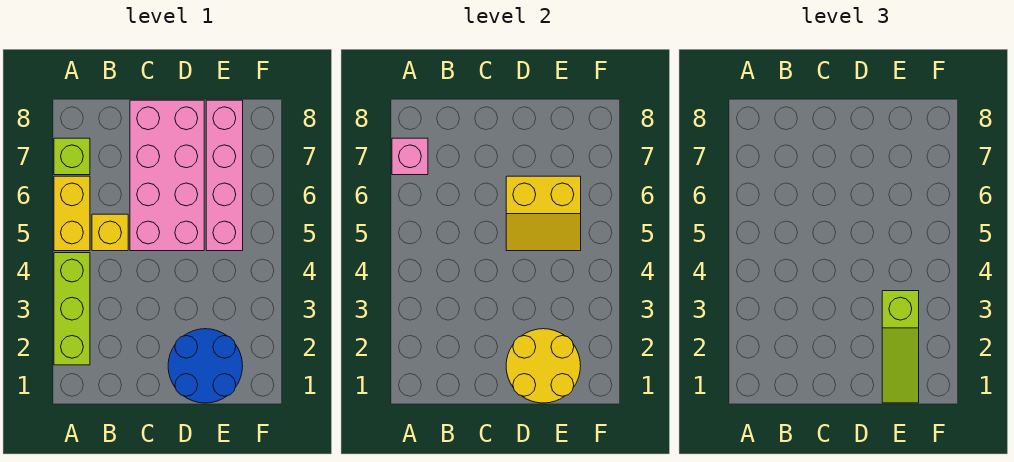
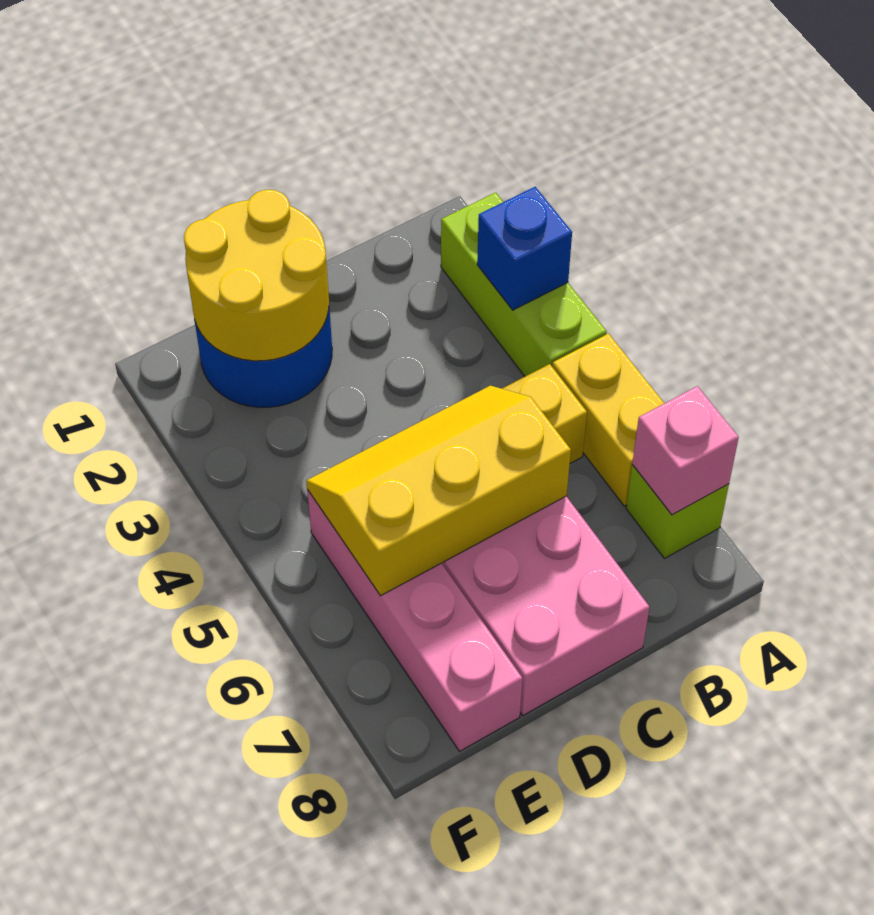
none -> blue 1x1 brick [477,187,572,310]
yellow 2x2 slope [506,176,581,251] -> yellow 2x3 slope [306,386,571,596]
lime 1x3 slope [882,291,919,403] -> none

